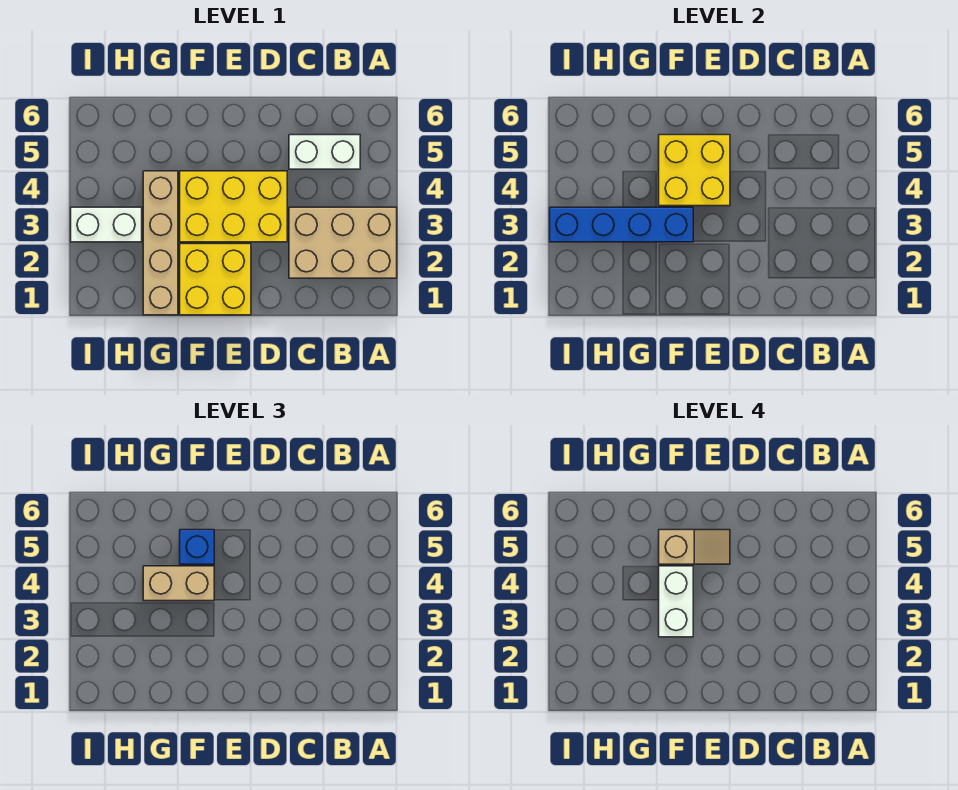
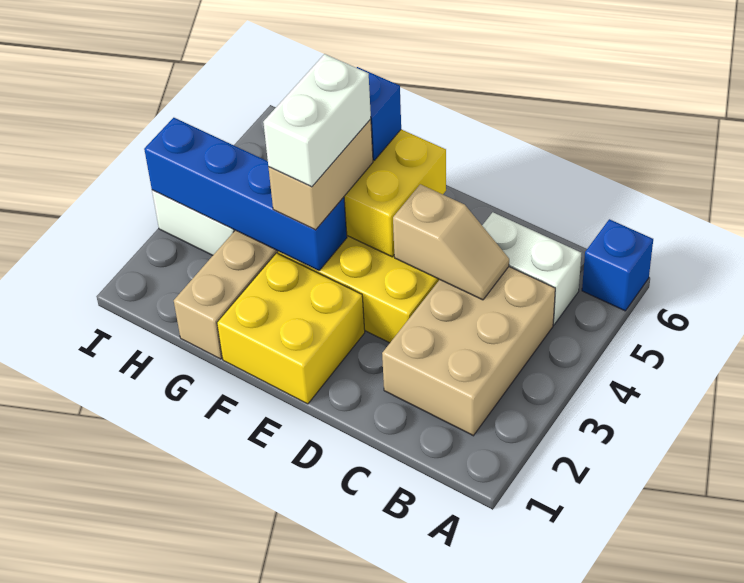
tan 2x3 brick [289,207,397,278] -> tan 2x3 brick turned to [382,267,555,436]
none -> blue 1x1 brick [582,219,653,311]
tan 1x2 slope [659,530,730,564] -> tan 1x2 slope moved to [393,184,509,300]
tan 1x2 brick [143,566,214,601] -> tan 1x2 brick turned to [268,119,373,230]

